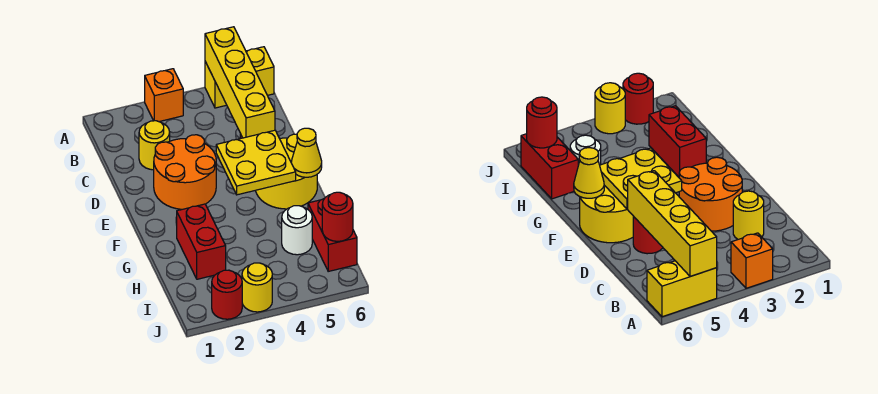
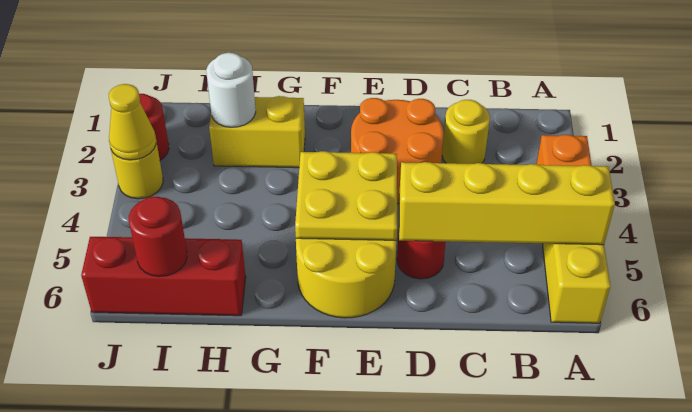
yellow 1x1 cone [291,128,322,177] -> yellow 1x1 cone moved to [109,84,156,160]
red 1x2 brick [177,204,226,279] -> yellow 1x2 brick [209,96,305,168]
white 1x1 round brick [282,206,312,255] -> white 1x1 round brick moved to [206,53,256,127]
red 1x2 brick [308,199,357,271] -> red 1x3 brick [81,237,246,316]

